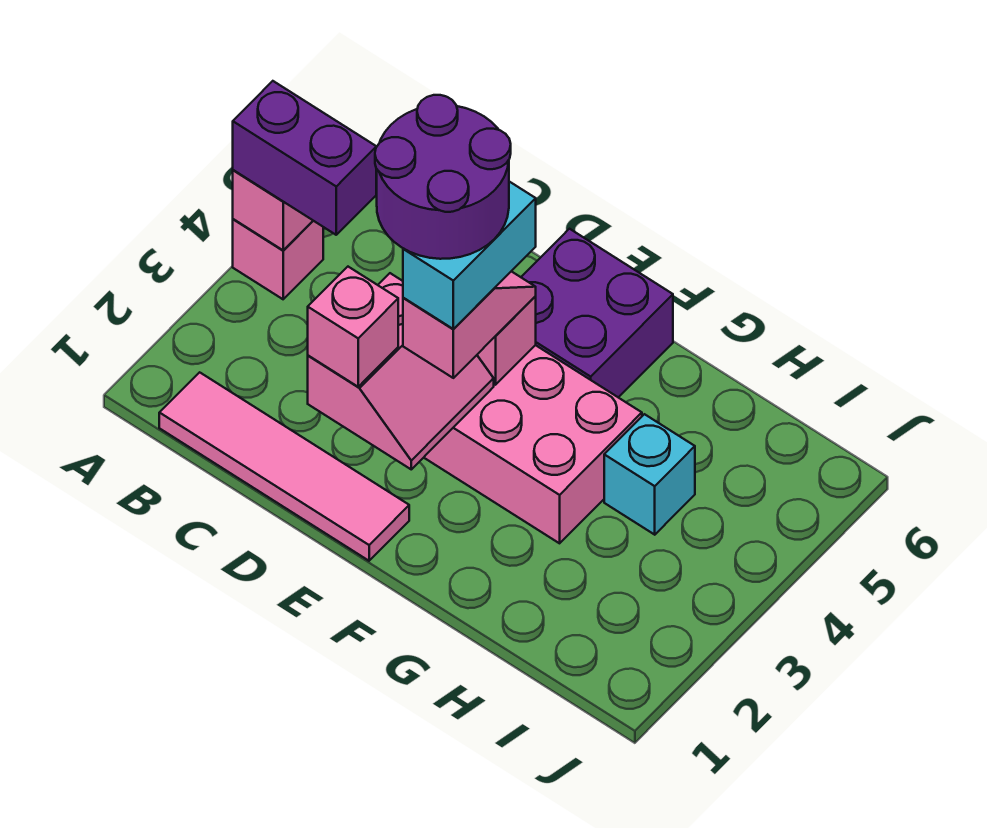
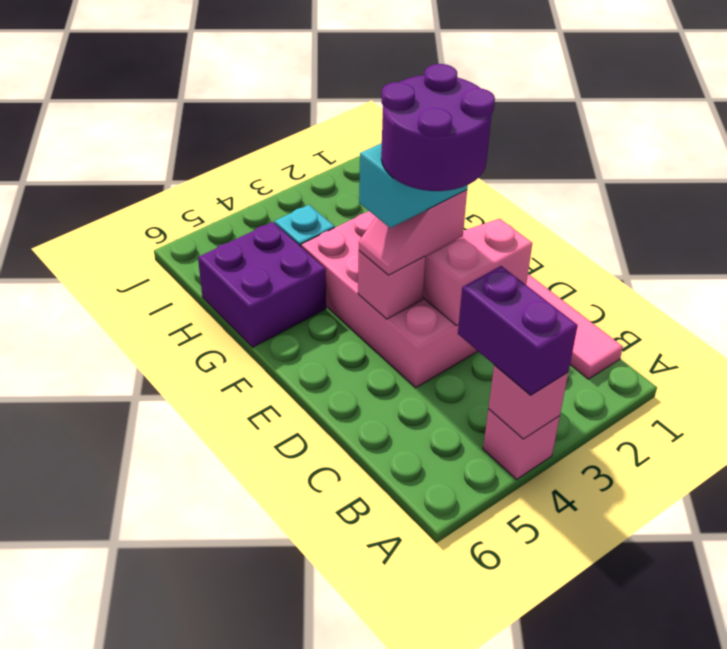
pink 1x1 brick [308,267,398,387] -> none
purple 2x2 brick [521,229,673,398] -> purple 2x2 brick moved to [198,222,326,347]

